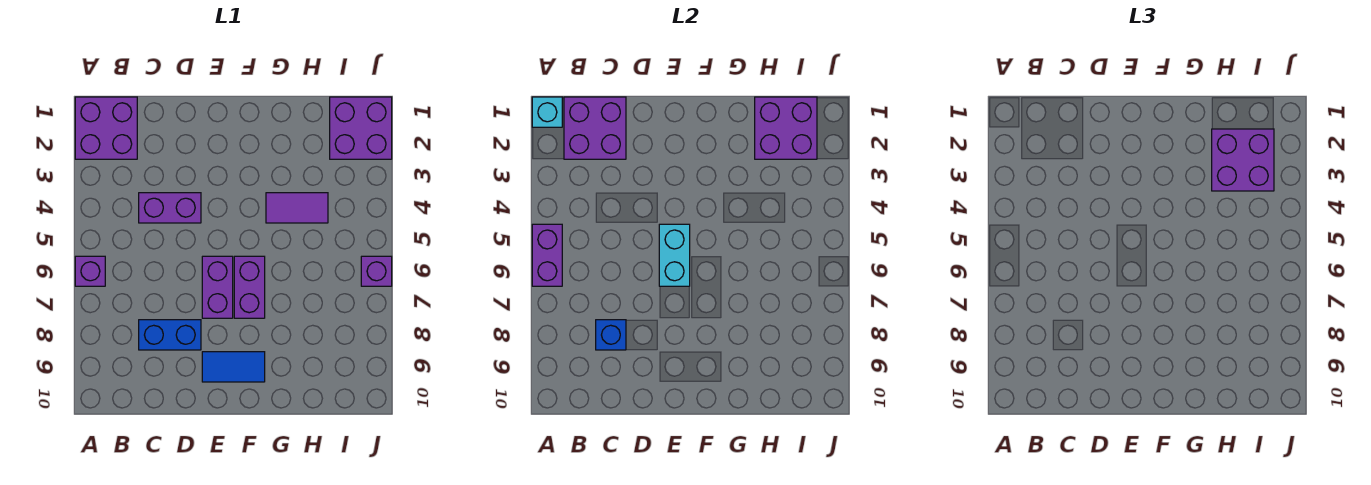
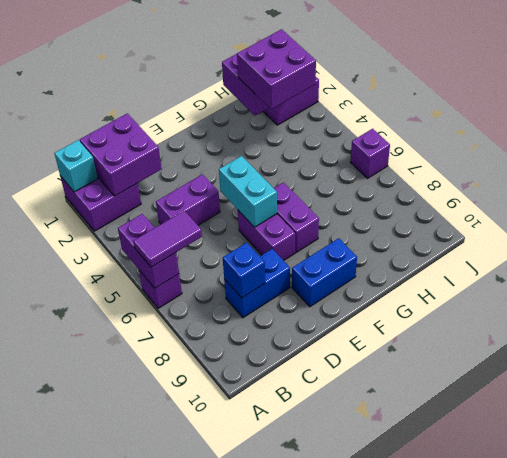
blue 1x2 tile [202,352,265,382] -> blue 1x2 brick [292,238,357,307]
purple 1x2 tile [266,193,328,223] -> purple 1x2 tile moved to [133,211,202,267]

